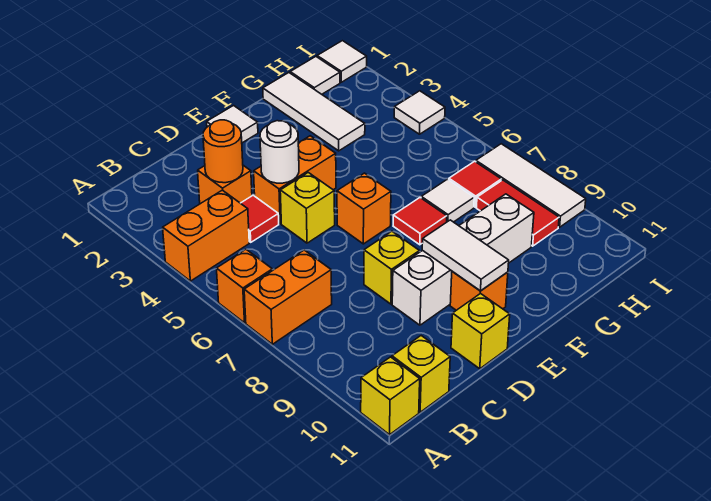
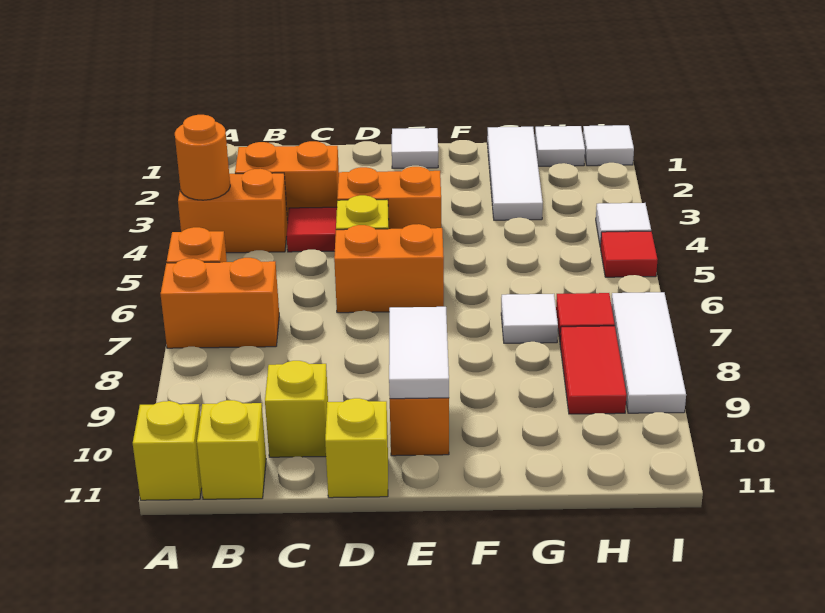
orange 1x1 brick [198,165,252,204] -> orange 1x2 brick [235,141,339,223]
orange 1x1 round brick [203,120,243,183] -> orange 1x1 round brick moved to [175,115,230,200]
white 1x1 round brick [260,121,299,183] -> none
yellow 1x1 brick [364,231,419,304] -> yellow 1x1 brick moved to [265,361,328,457]
white 1x4 brick [392,194,534,325] -> none
orange 1x1 brick [337,173,391,244] -> orange 1x2 brick [334,224,444,313]
red 1x1 tile [393,198,447,245] -> red 1x1 tile moved to [601,231,658,277]

